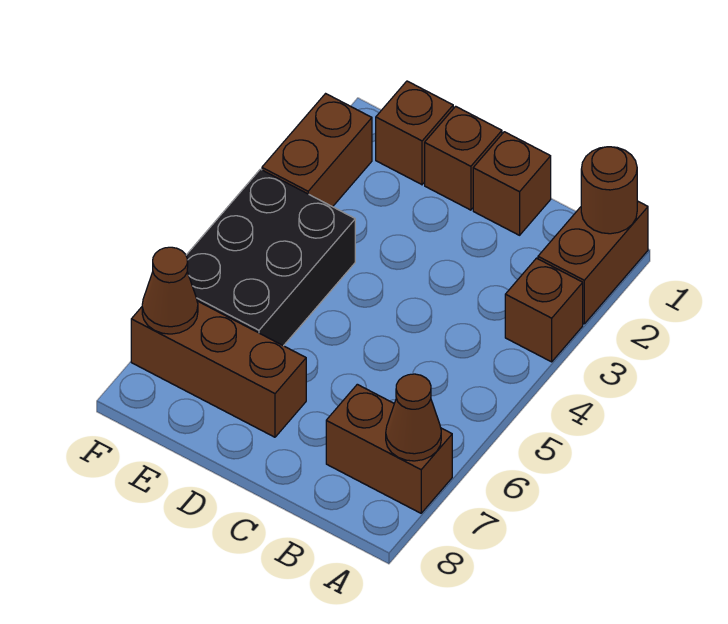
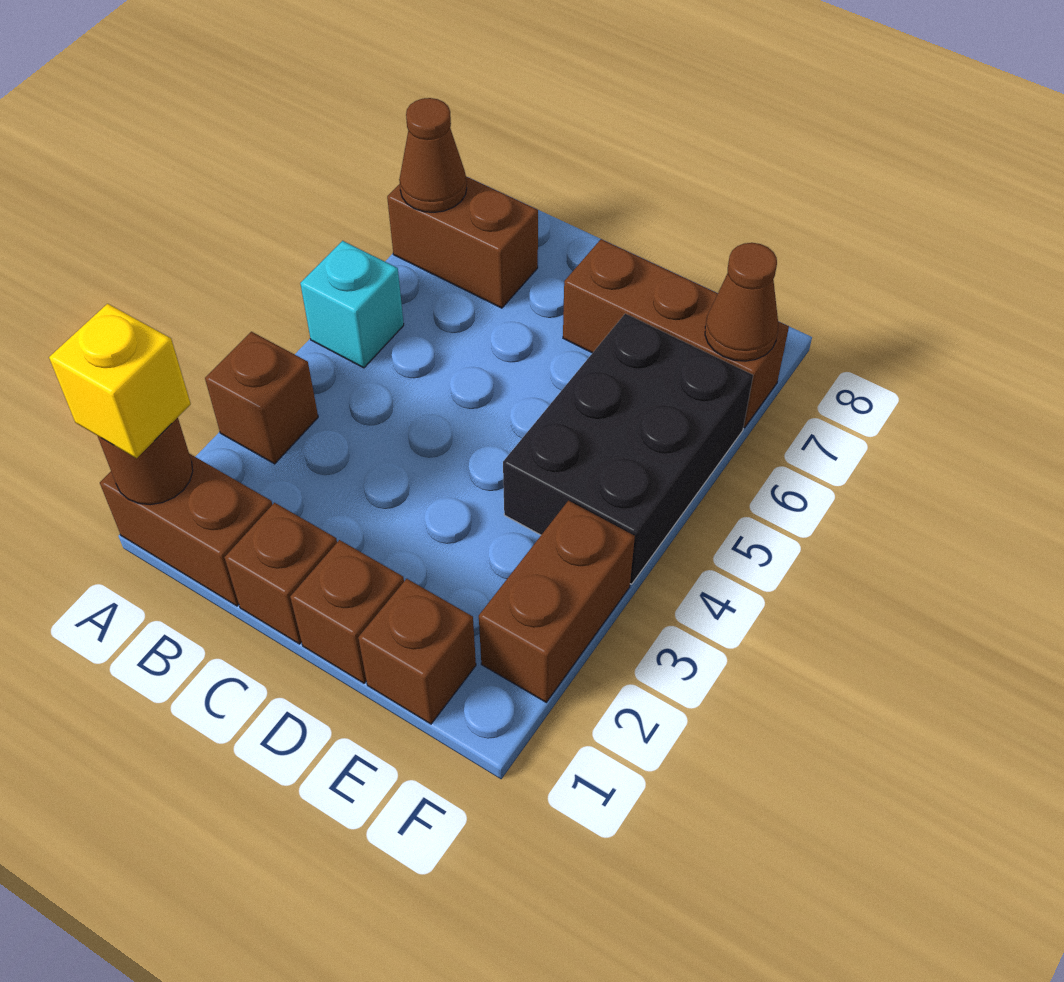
brown 1x2 brick [538,201,648,324] -> brown 1x2 brick turned to [100,454,272,606]
none -> yellow 1x1 brick [49,304,191,458]
none -> cyan 1x1 brick [300,241,404,368]

